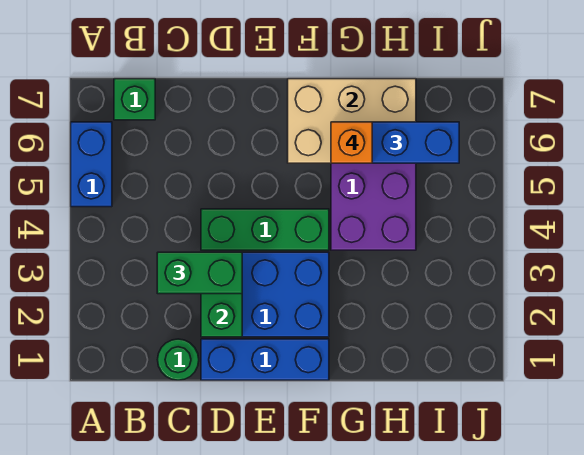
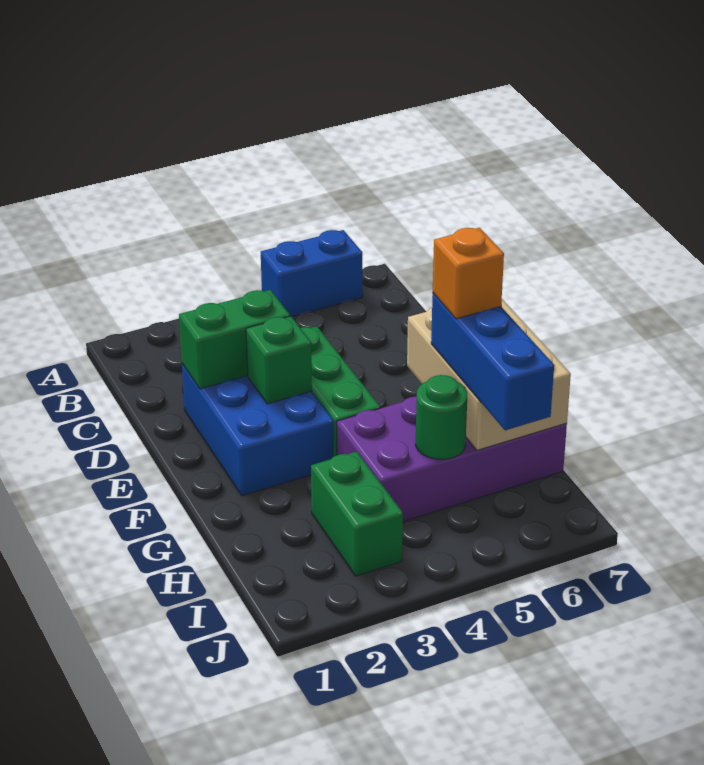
green 1x1 brick [114,79,155,120] -> green 1x1 brick moved to [246,316,312,404]
green 1x1 round brick [157,339,199,380] -> green 1x1 round brick moved to [416,375,467,459]
green 1x2 brick [157,252,242,294] -> green 1x2 brick moved to [311,452,403,576]
blue 1x3 brick [201,339,329,380] -> none

